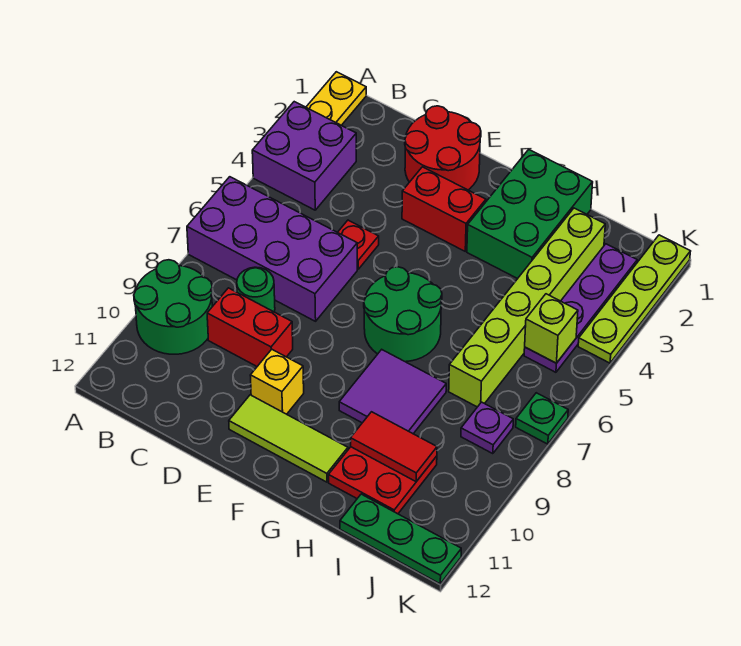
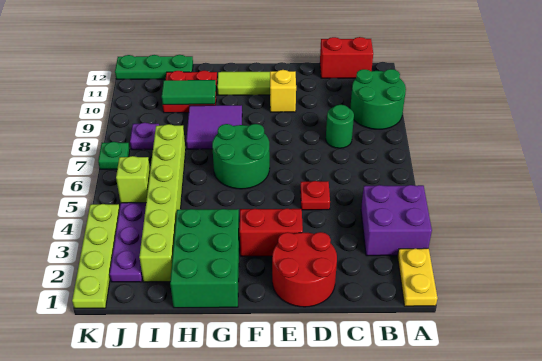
purple 2x4 brick [187,177,357,321] -> none
red 1x2 brick [207,288,293,366] -> red 1x2 brick moved to [320,37,373,78]
red 1x2 tile [351,412,437,481] -> green 1x2 tile [162,80,216,105]

